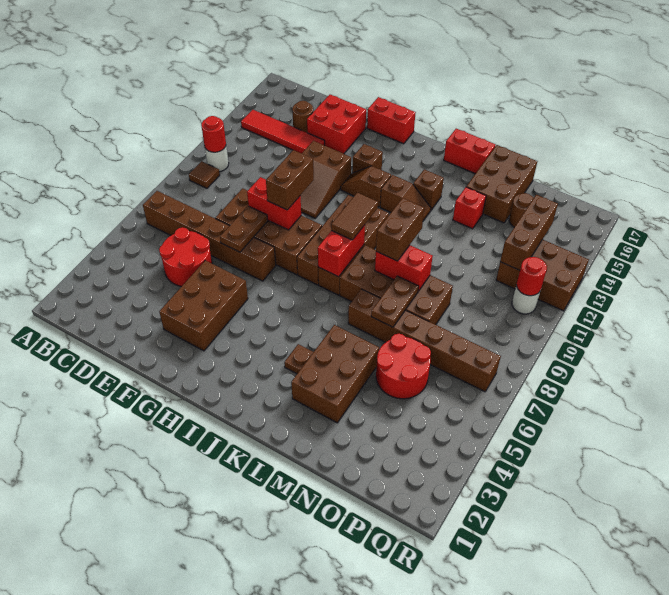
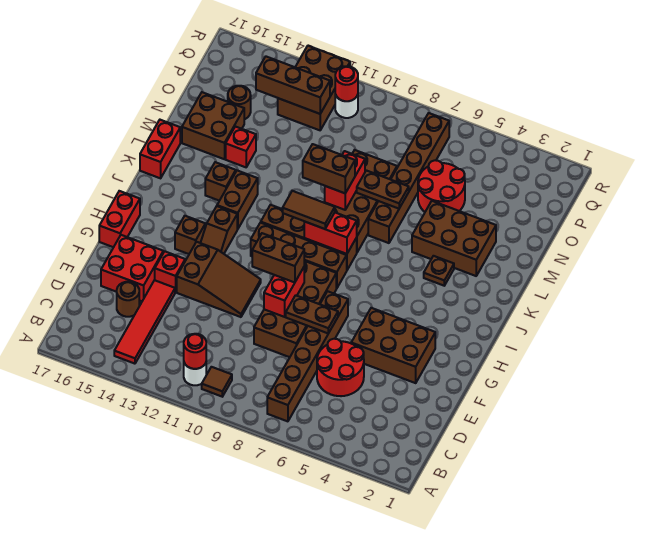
none -> red 1x1 brick [155,251,185,292]
brown 1x2 slope [380,175,431,221] -> brown 1x2 brick [217,170,258,229]
brown 2x3 brick [466,145,537,223] -> brown 2x2 brick [182,92,244,159]

